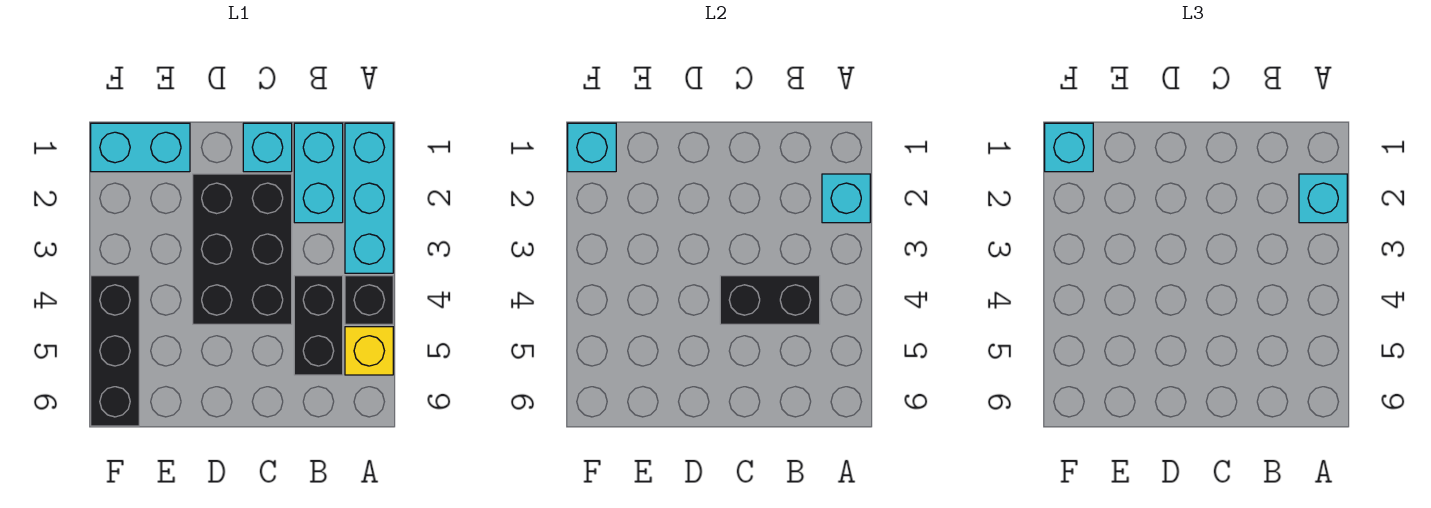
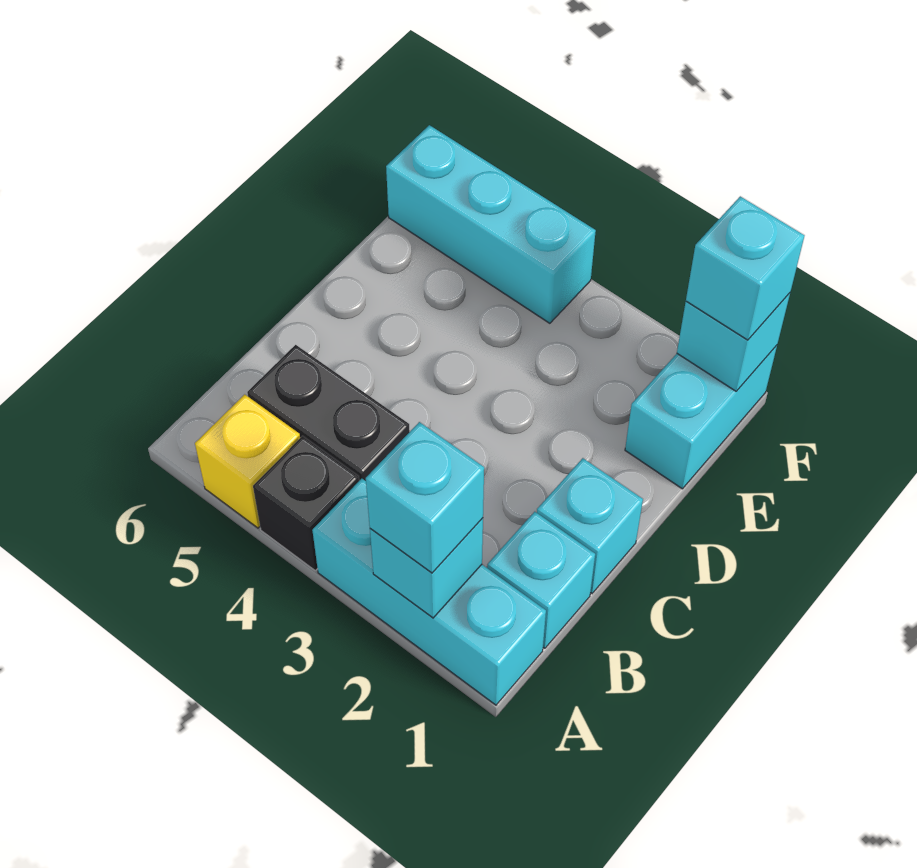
cyan 1x2 brick [294,123,343,223] -> cyan 1x1 brick [487,512,595,648]
black 1x2 brick [720,276,820,324] -> none
black 2x3 brick [193,174,292,324] -> none
black 1x3 brick [91,276,139,426] -> cyan 1x3 brick [386,125,596,323]

